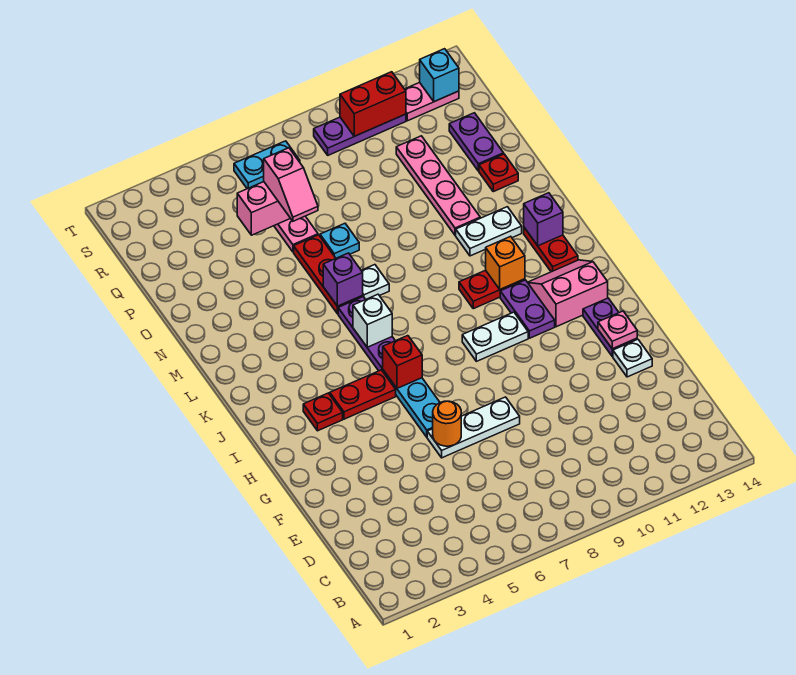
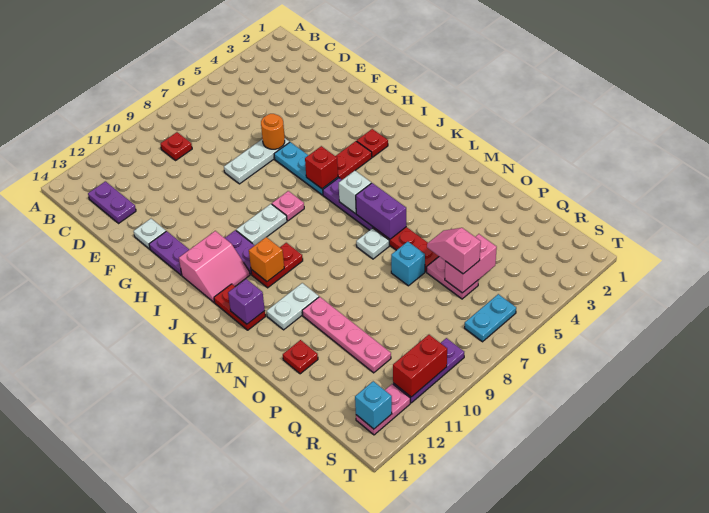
none -> red 1x1 plate [160,132,192,160]
pink 1x1 plate [598,311,637,349] -> pink 1x1 plate moved to [272,191,304,221]
purple 1x1 brick [323,253,363,306] -> purple 1x2 brick [356,183,406,239]
cyan 1x1 plate [320,224,359,258] -> cyan 1x1 brick [391,242,425,286]
purple 1x2 plate [449,113,504,171] -> purple 1x2 plate moved to [88,181,136,223]

